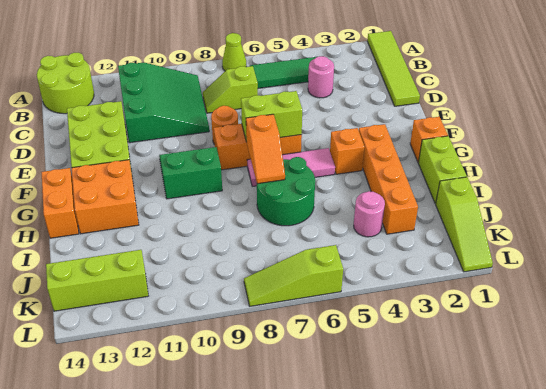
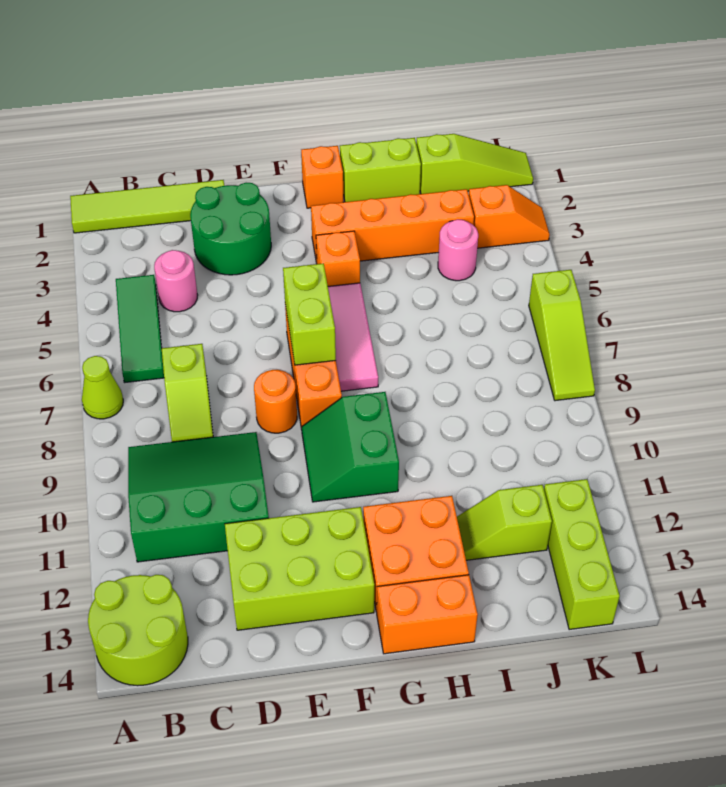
orange 1x2 slope [246,114,285,184] -> orange 1x2 slope moved to [469,185,550,248]
green 2x2 round brick [257,157,315,226] -> green 2x2 round brick moved to [190,183,271,275]
none -> lime 1x2 slope [457,485,552,560]

